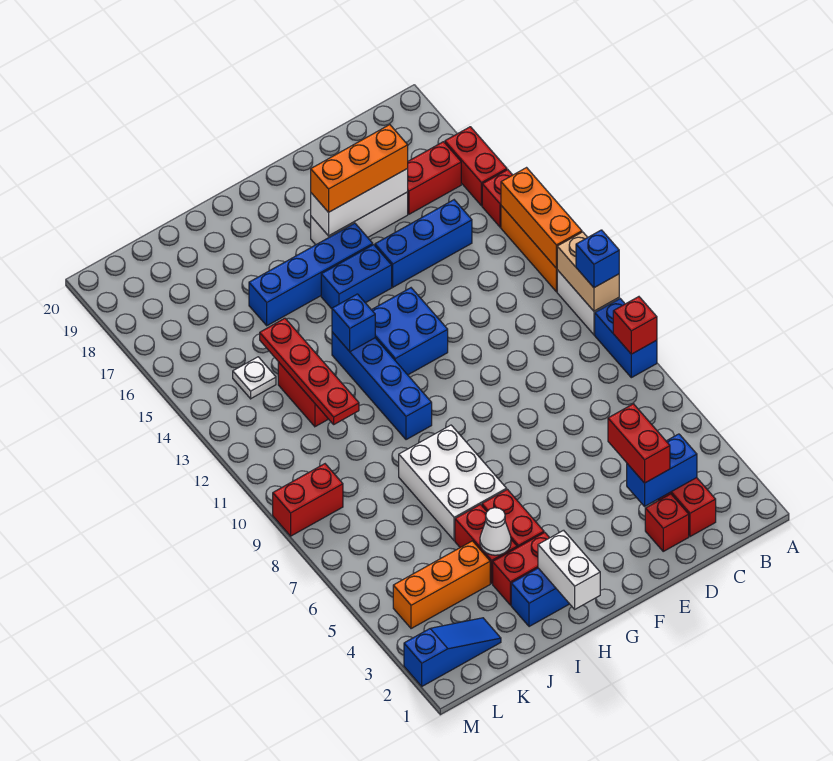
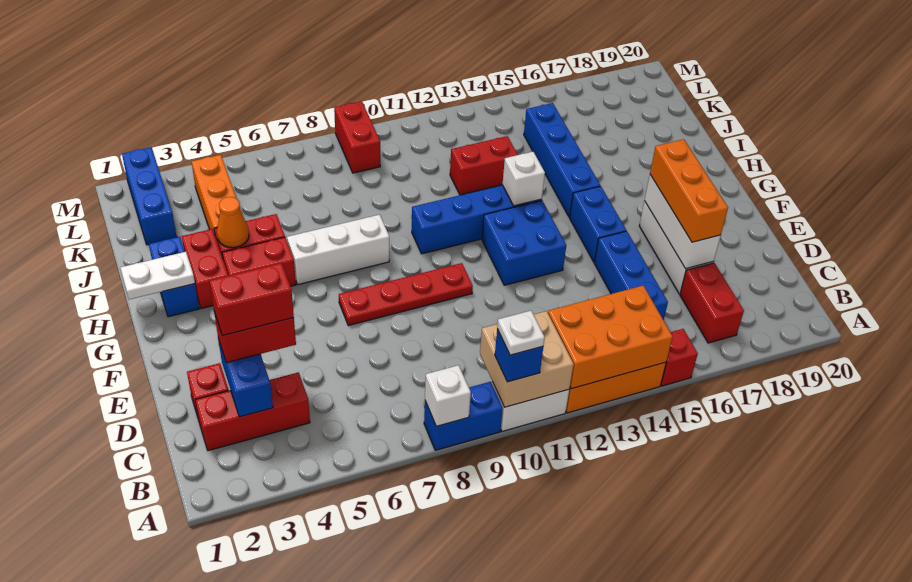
red 1x1 brick [613,297,657,354] -> white 1x1 brick [425,365,471,426]
tan 1x2 brick [557,232,619,311] -> tan 2x2 brick [480,311,574,407]
orange 1x3 brick [501,168,582,268] -> orange 2x3 brick [548,286,673,389]
red 1x2 brick [445,127,507,206] -> red 1x2 brick moved to [209,263,294,336]
blue 1x4 brick [249,223,373,326] -> blue 1x4 brick moved to [524,103,600,217]
white 1x2 brick [538,530,600,609] -> white 1x2 plate [120,252,195,299]
white 2x3 brick [399,425,507,541] -> white 1x3 brick [287,215,389,284]
blue 1x1 brick [332,294,375,352] -> white 1x1 brick [502,152,545,206]
white 1x1 cone [480,508,511,555] -> orange 1x1 cone [217,197,249,248]
red 1x4 plate [260,318,359,424] -> red 1x4 plate moved to [339,263,473,326]
blue 1x3 slope [404,618,501,686] -> blue 1x3 brick [122,147,177,245]
white 1x1 plate [233,357,276,399] -> white 1x1 plate moved to [497,311,545,355]

